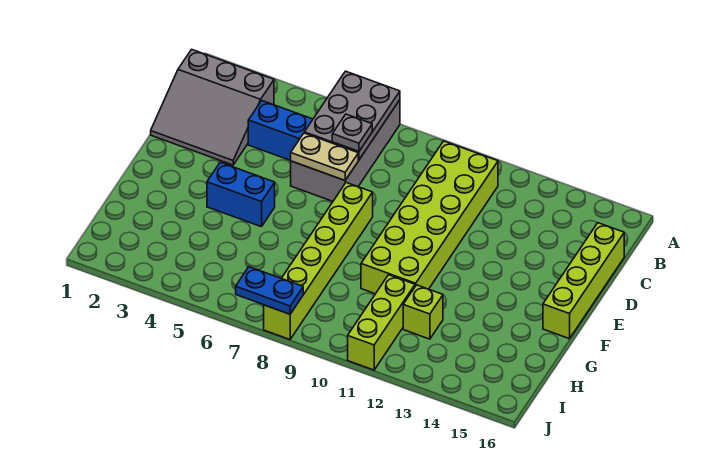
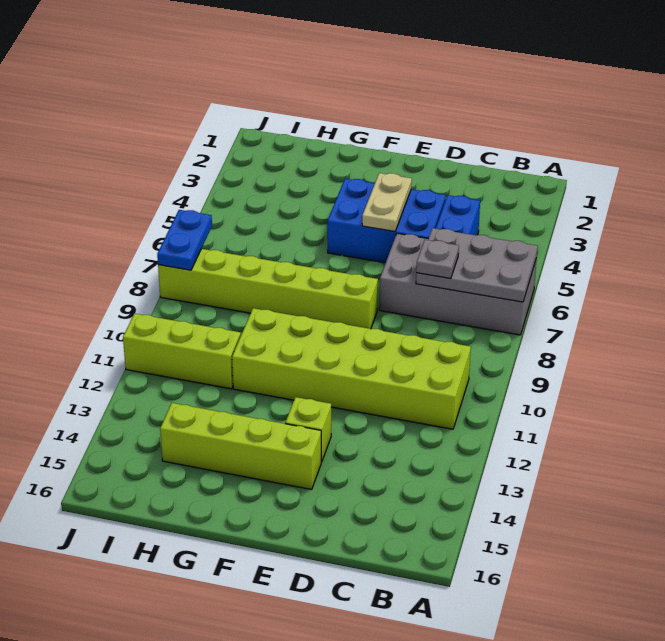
grey 3x3 slope [151,49,274,165] -> none
lime 1x4 brick [543,223,624,339] -> lime 1x4 brick moved to [160,403,321,489]
tan 1x2 plate [291,133,358,180] -> tan 1x2 plate moved to [362,173,412,232]
blue 1x2 brick [207,162,275,227] -> blue 2x3 brick [327,179,446,263]
lime 1x1 brick [403,285,443,339] -> lime 1x1 brick moved to [285,397,331,462]

